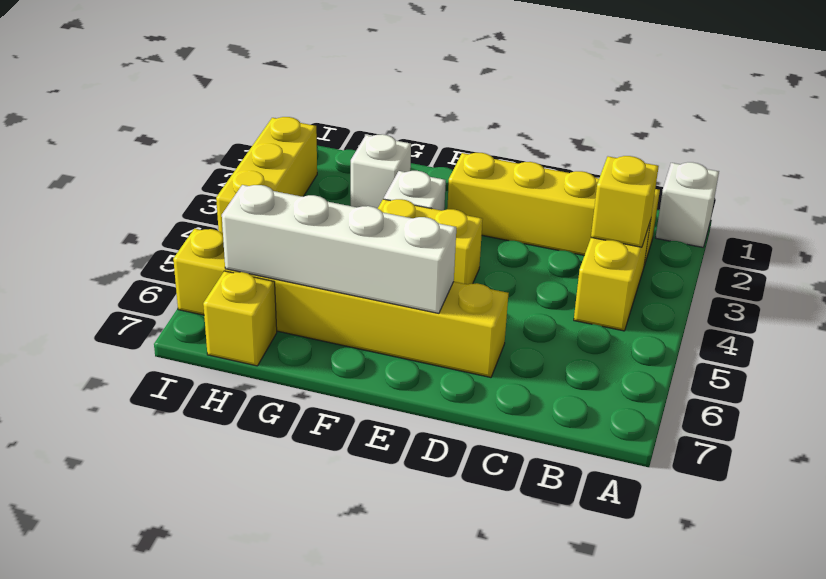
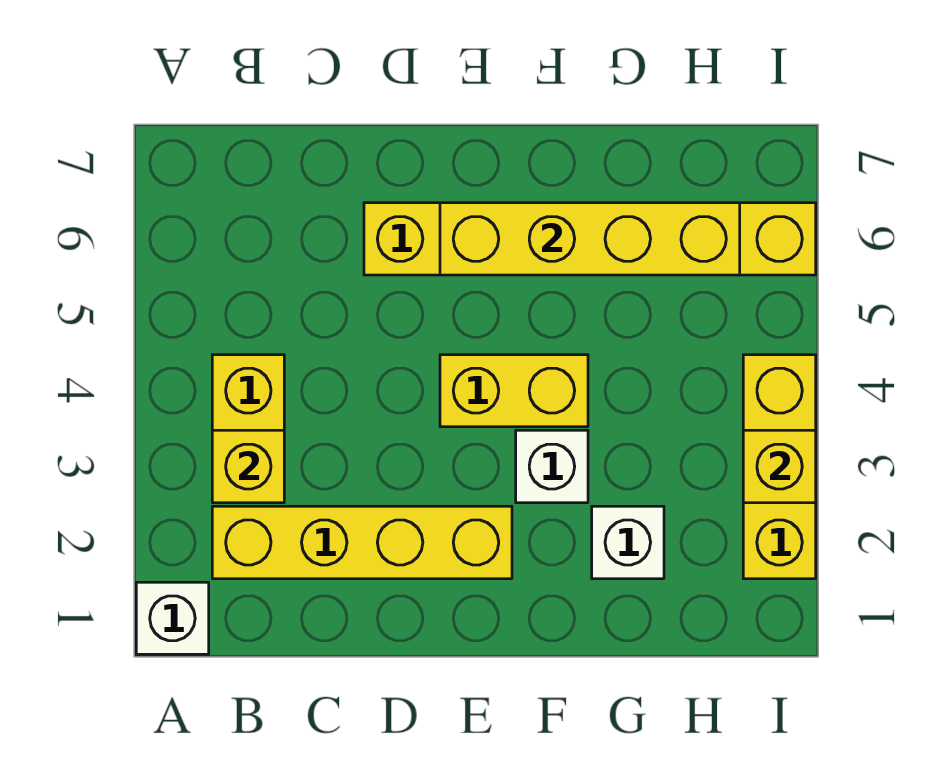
white 1x4 brick [222,185,456,313] -> yellow 1x4 brick [440,203,740,275]
yellow 1x1 brick [203,271,277,366] -> yellow 1x1 brick moved to [743,430,816,503]

